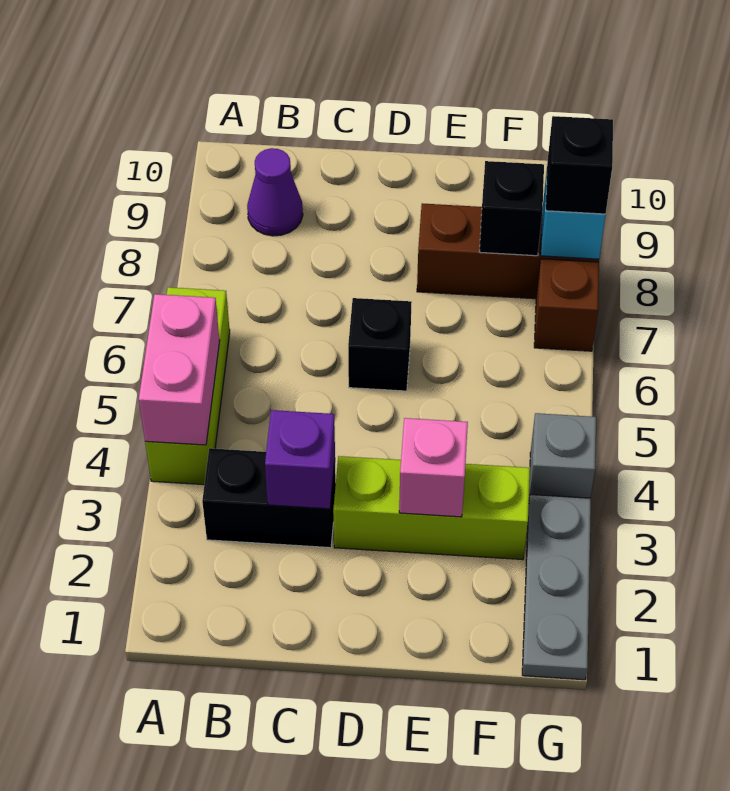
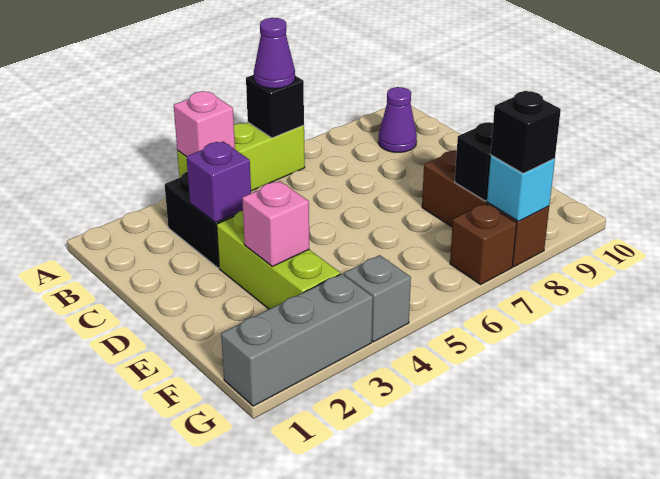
pink 1x2 brick [139,294,220,445] -> pink 1x1 brick [174,91,235,156]
none -> purple 1x1 cone [254,18,295,89]
black 1x1 brick [348,298,412,391] -> black 1x1 brick moved to [246,75,304,138]
grey 1x3 plate [522,495,591,680] -> grey 1x3 brick [221,274,373,406]

